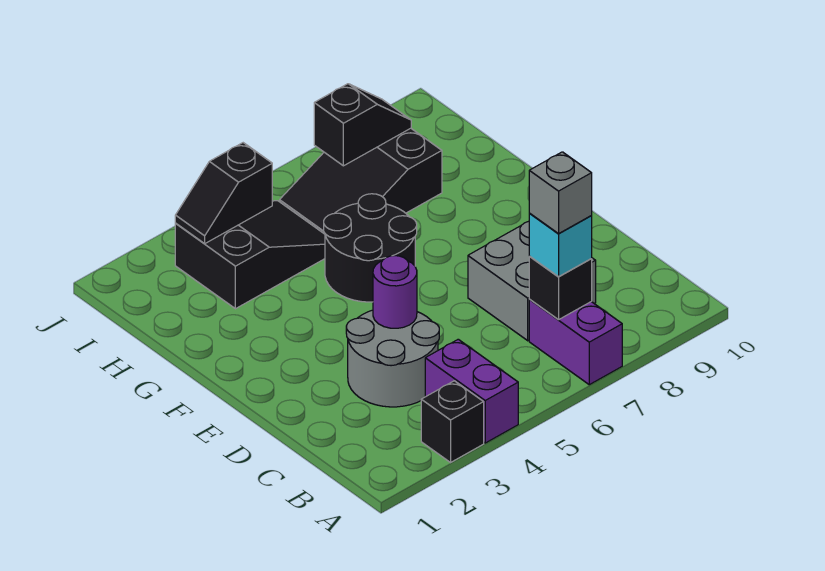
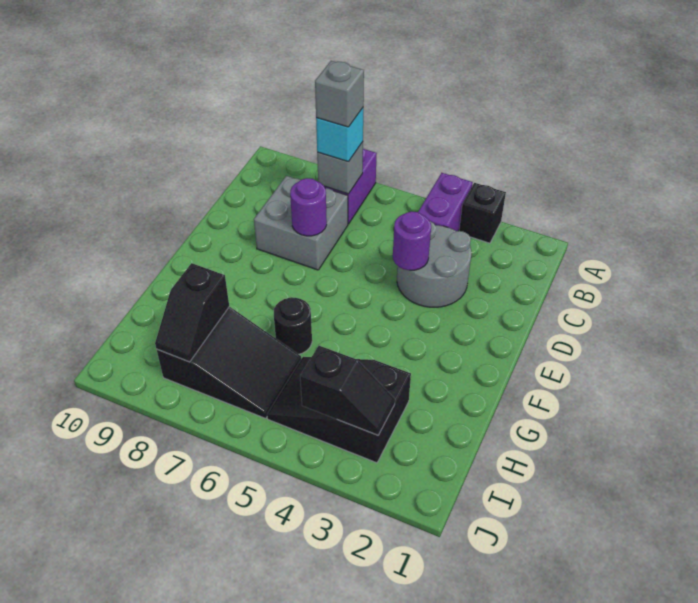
black 1x1 brick [529,257,592,320] -> grey 1x1 brick [317,142,363,194]
none -> purple 1x1 round brick [290,178,327,236]
black 2x2 round brick [324,194,417,302] -> black 1x1 round brick [274,297,312,354]
black 1x2 slope [314,84,411,166] -> black 1x2 slope turned to [155,263,229,362]

